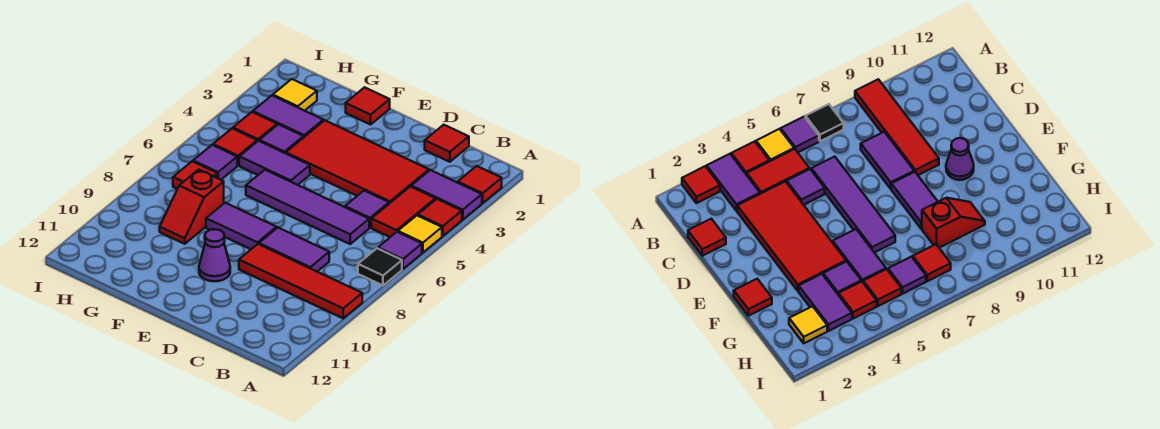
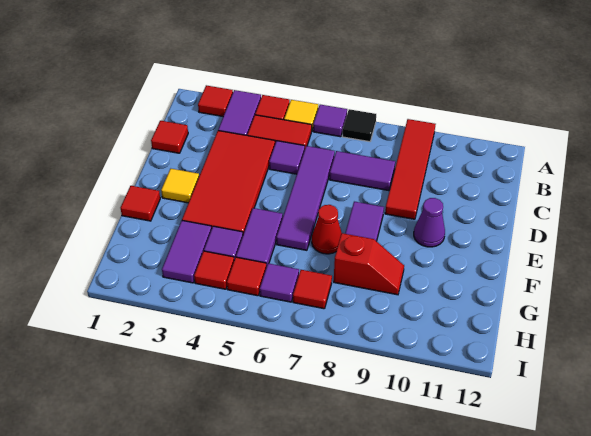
purple 1x2 tile [259,228,329,271] -> purple 1x2 tile turned to [330,151,395,191]
none -> red 1x1 cone [312,205,342,254]
yellow 1x1 tile [273,79,317,111] -> yellow 1x1 tile moved to [161,169,199,203]

